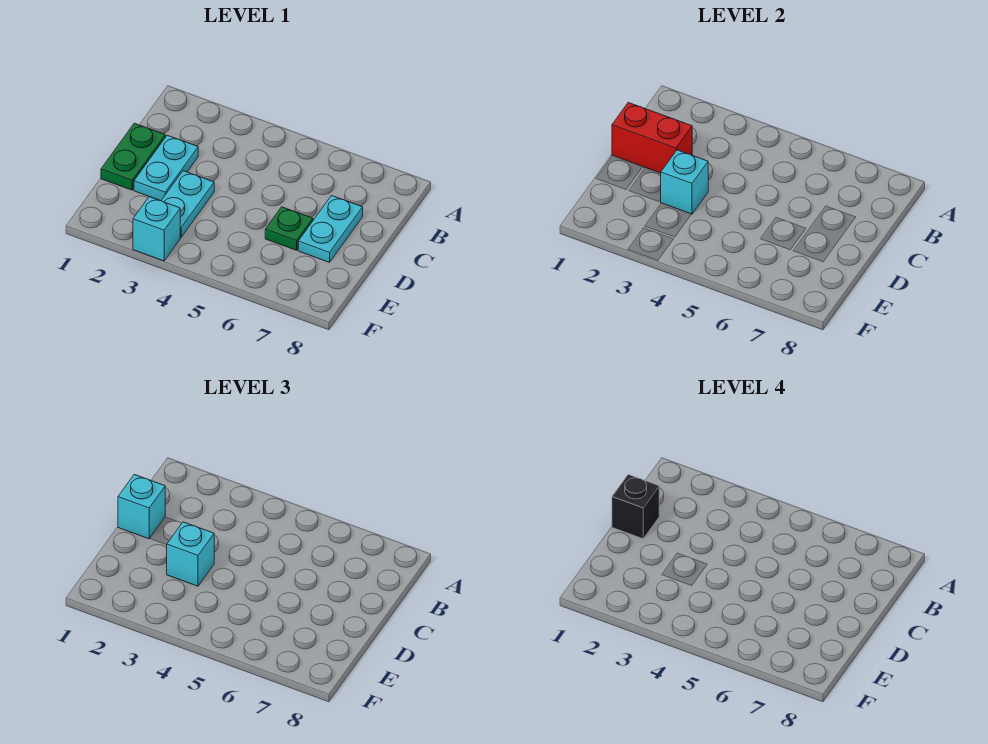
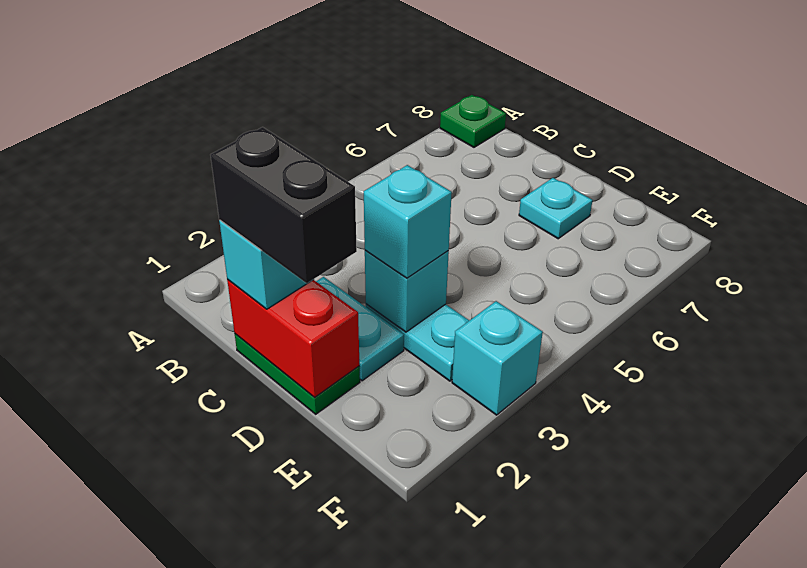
red 1x2 brick [612,103,692,173] -> red 1x2 brick turned to [227,280,359,398]
black 1x1 brick [612,475,659,539] -> black 1x2 brick [211,127,357,283]
cyan 1x2 plate [298,196,363,262] -> cyan 1x1 plate [519,178,593,239]
green 1x1 plate [265,207,313,250] -> green 1x1 plate moved to [440,95,506,147]

